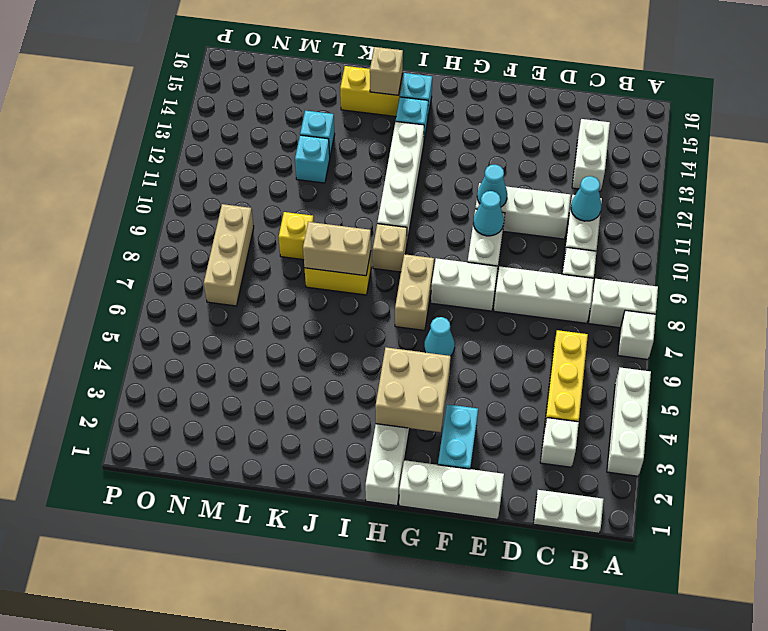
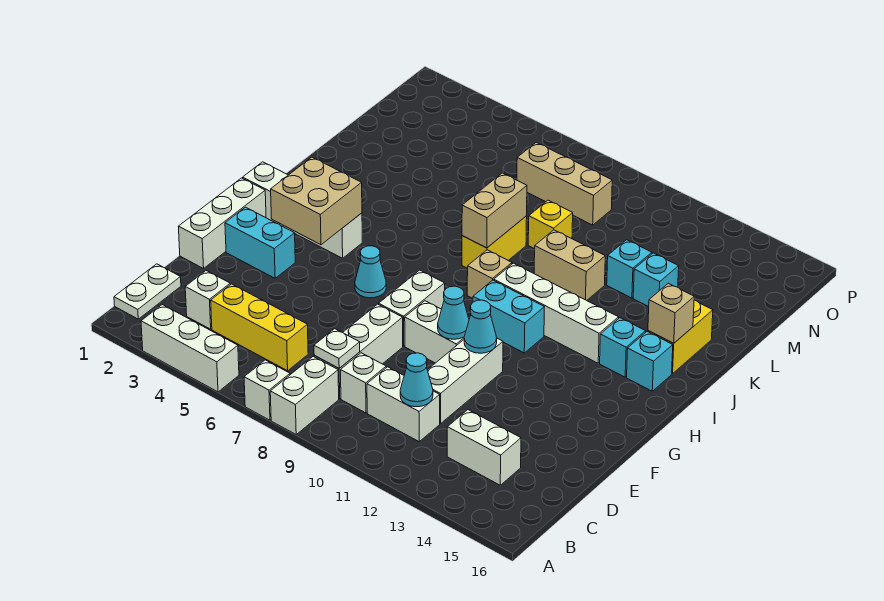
none -> white 1x1 plate [314,329,360,368]
tan 1x2 brick [395,254,434,330] -> tan 1x2 brick moved to [534,230,605,300]
none -> cyan 1x2 brick [473,280,544,353]

